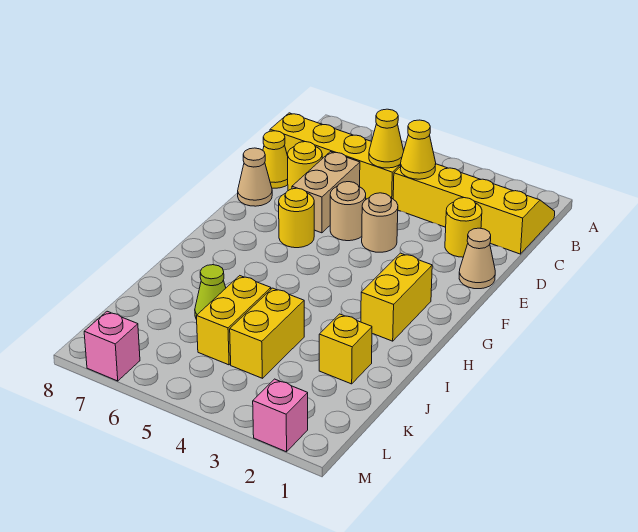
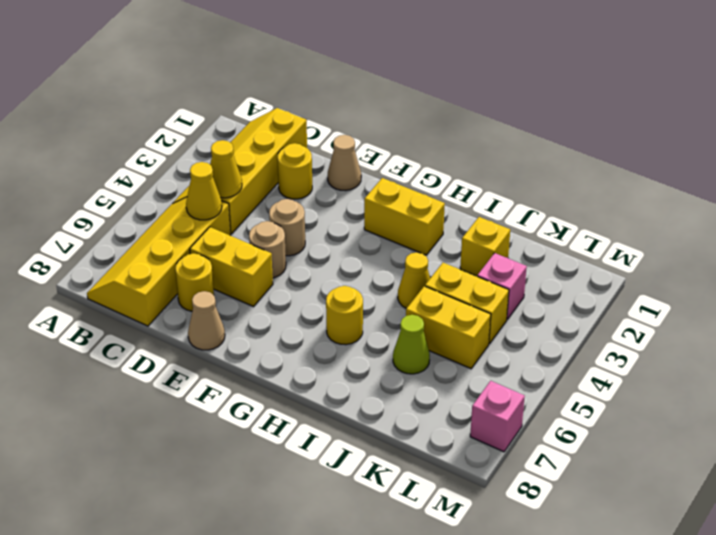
tan 1x2 brick [292,152,360,233] -> yellow 1x2 brick [190,227,273,307]
yellow 1x1 cone [263,131,288,188] -> yellow 1x1 cone moved to [398,252,430,308]
yellow 1x1 round brick [279,188,314,248] -> yellow 1x1 round brick moved to [326,286,363,345]
pink 1x1 brick [253,379,308,452] -> pink 1x1 brick moved to [477,253,527,319]

